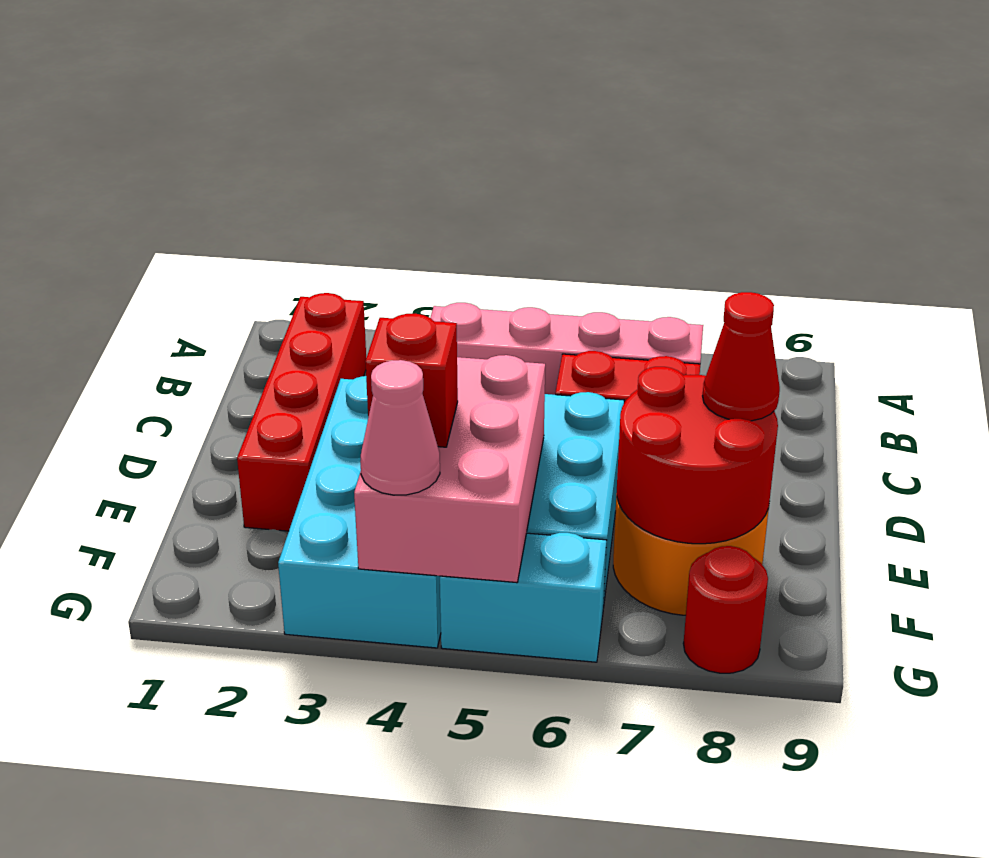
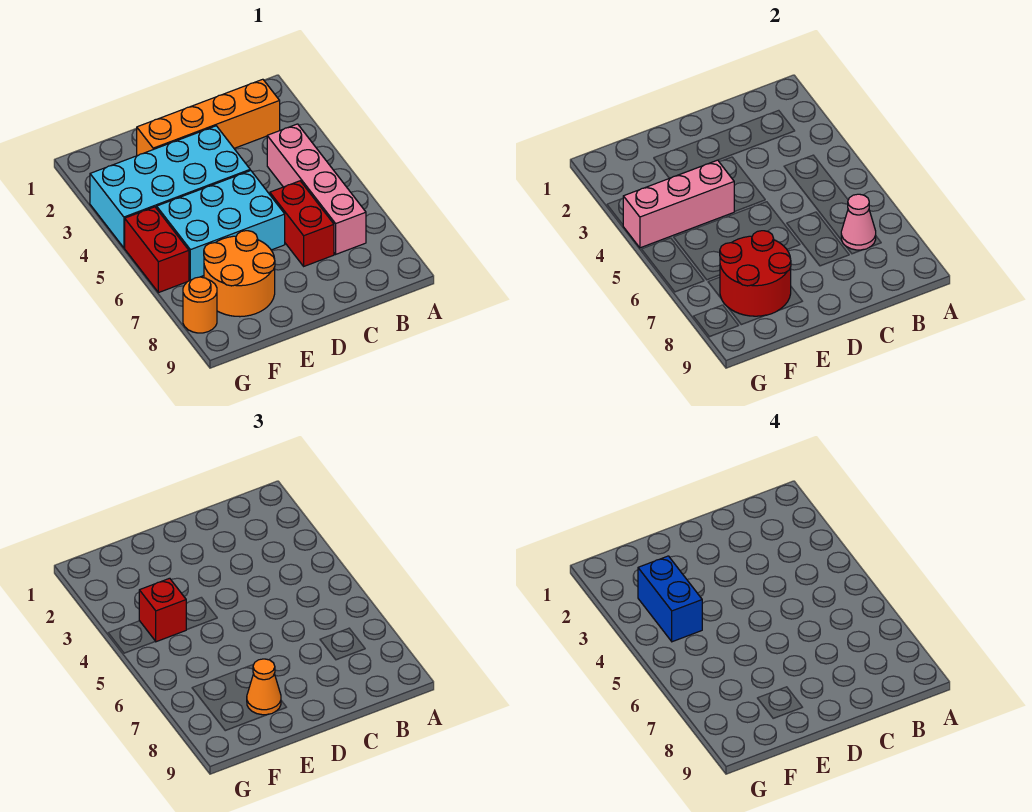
red 1x4 brick [237,293,366,531] -> orange 1x4 brick [137,79,280,156]
pink 2x3 brick [354,355,545,583] -> pink 1x3 brick [623,160,735,248]
red 1x1 cone [703,292,780,421] -> orange 1x1 cone [247,659,281,715]
none -> blue 1x2 brick [638,556,702,642]
pink 1x1 cone [360,360,440,495] -> pink 1x1 cone moved to [841,194,876,250]
cyan 1x2 brick [440,533,606,662] -> red 1x2 brick [125,207,189,293]
red 1x1 round brick [683,546,768,673] -> orange 1x1 round brick [183,277,217,333]

